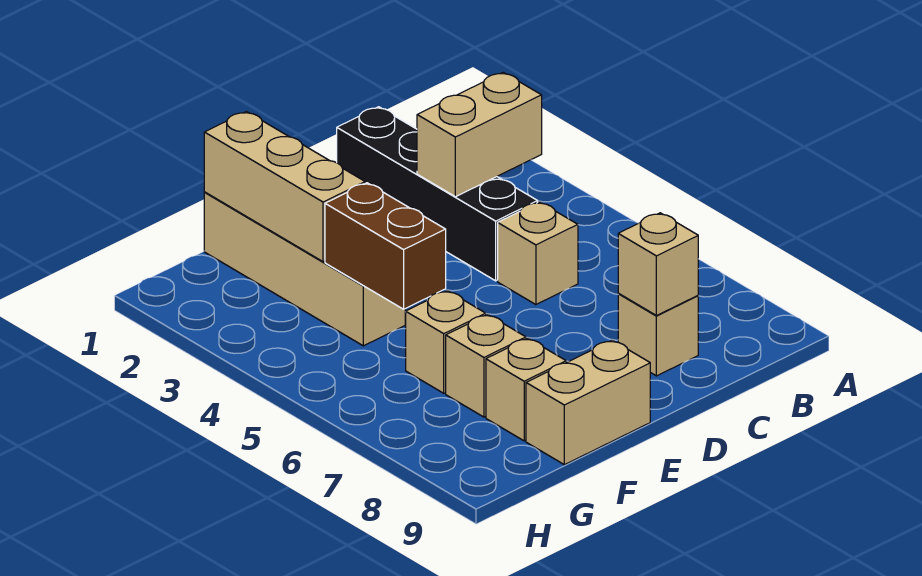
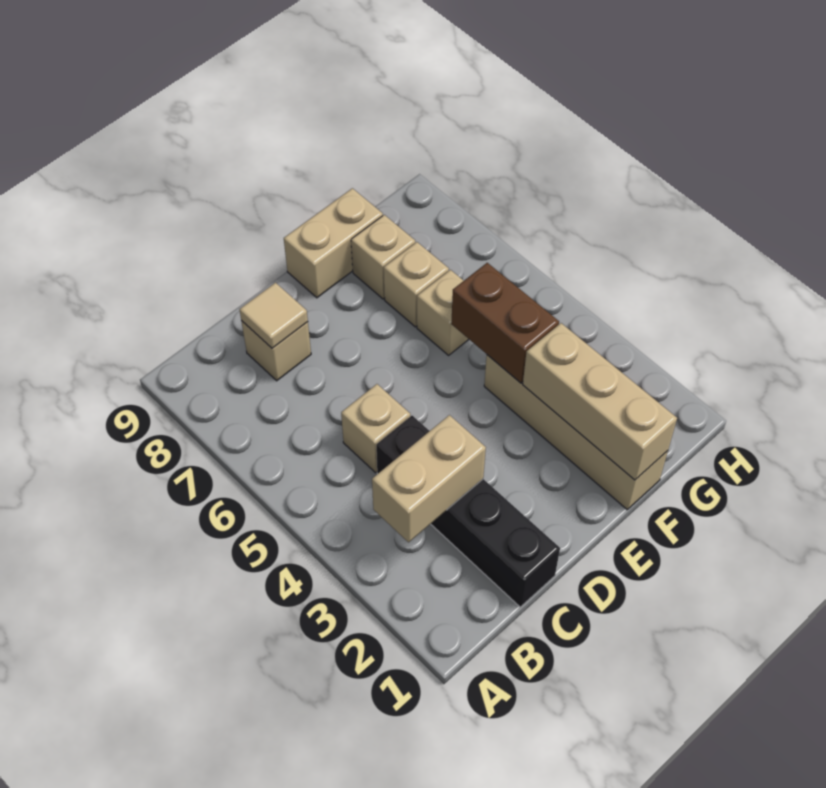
tan 1x1 brick [618,213,698,316] -> tan 1x1 tile [239,283,308,348]

